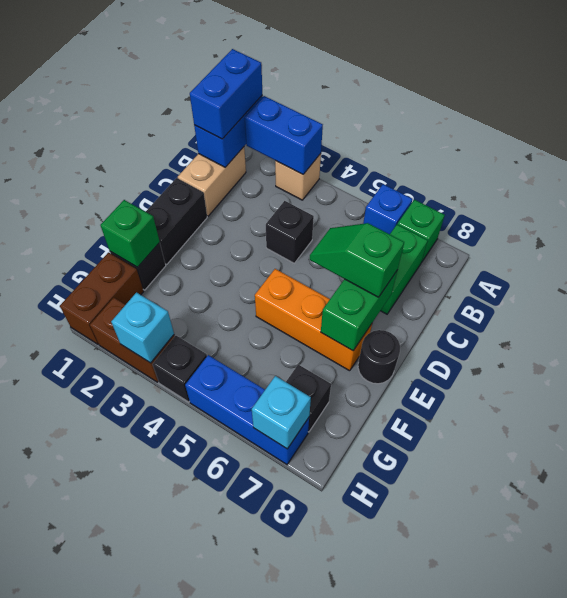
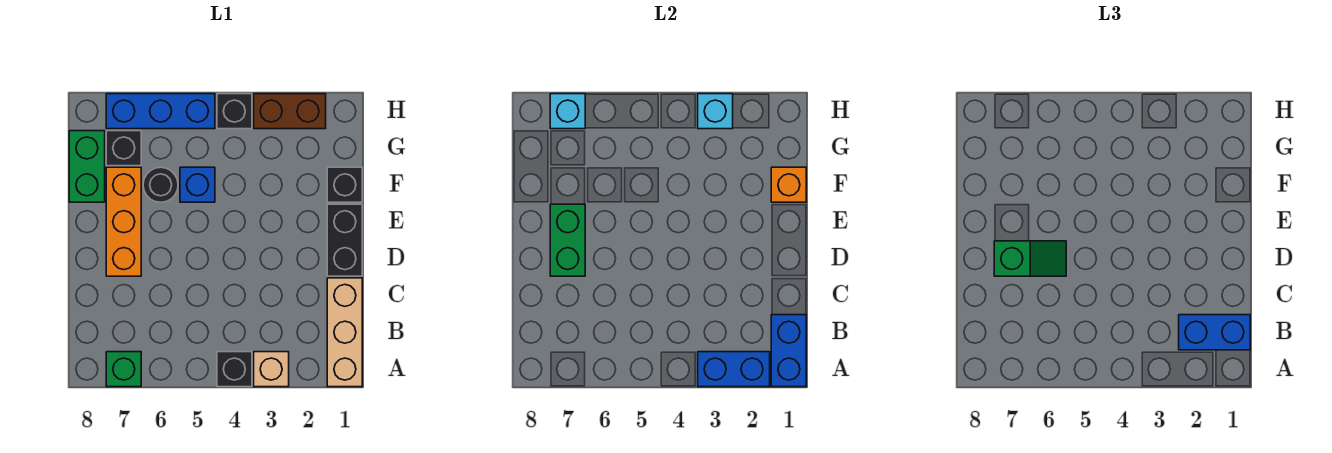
blue 1x2 brick [190,49,262,139] -> blue 1x2 brick turned to [1179,315,1250,350]
blue 1x1 brick [363,184,412,234] -> blue 1x1 brick moved to [180,167,215,202]
tan 1x2 brick [178,147,246,216] -> tan 1x3 brick [327,278,362,387]
green 1x2 brick [381,225,428,314] -> green 1x2 brick moved to [69,131,105,202]
black 1x1 brick [266,201,314,263] -> black 1x1 brick moved to [217,352,252,387]
orange 1x3 brick [255,269,372,371] -> orange 1x3 brick turned to [106,167,141,276]
black 1x1 round brick [358,330,400,384] -> black 1x1 round brick moved to [143,167,178,202]
green 1x1 brick [101,200,160,267] -> orange 1x1 brick [771,167,806,202]
brown 1x2 brick [60,253,144,344] -> none

